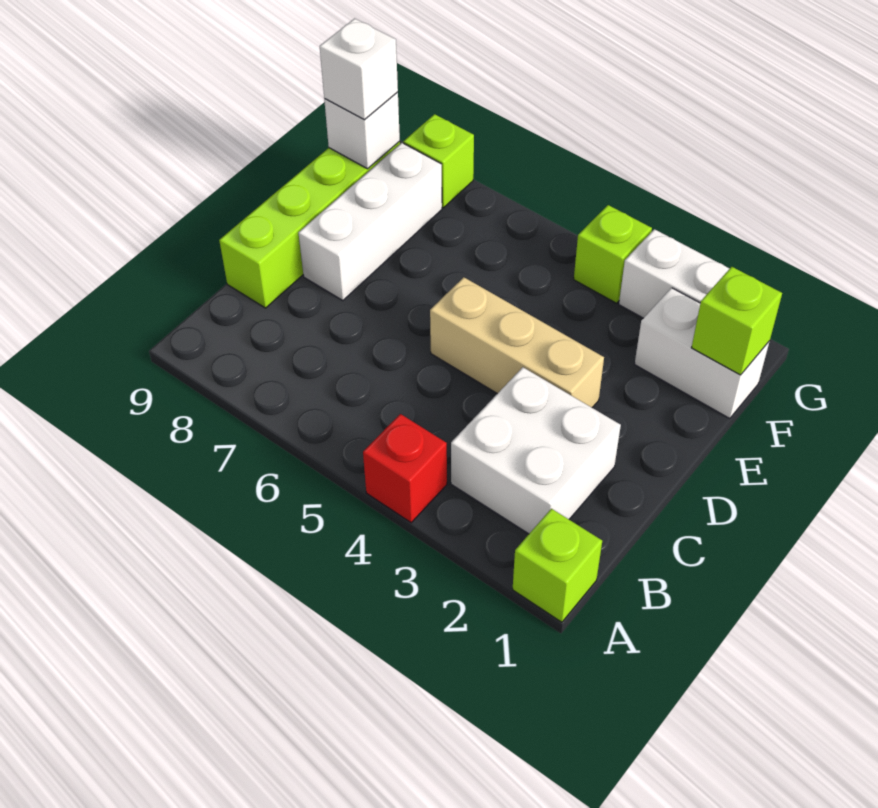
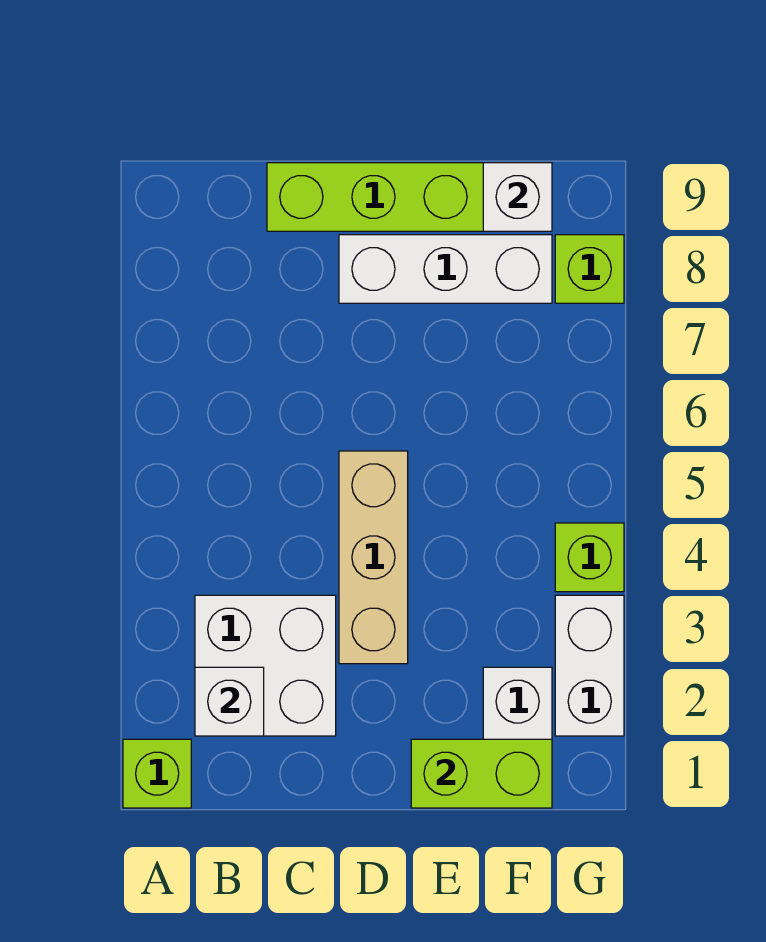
red 1x1 brick [363,414,447,523] -> none
lime 1x1 brick [692,267,782,375] -> lime 1x2 brick [411,739,552,808]
white 1x1 brick [320,19,398,120] -> white 1x1 brick moved to [195,667,264,736]

